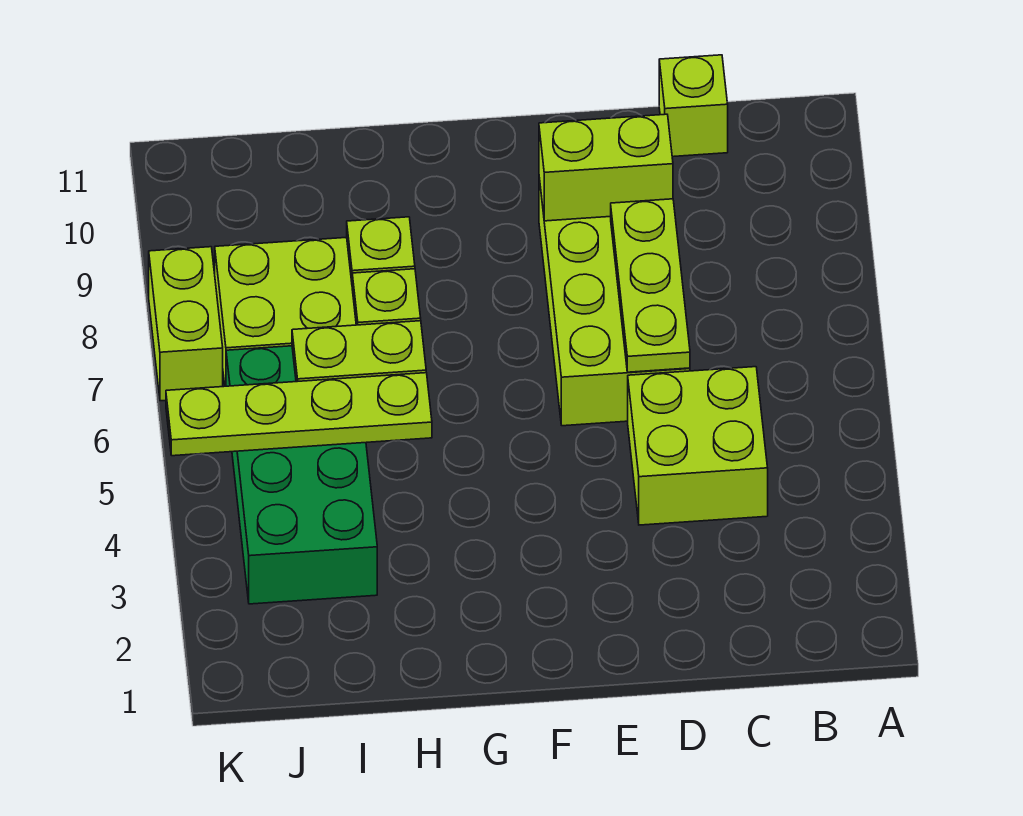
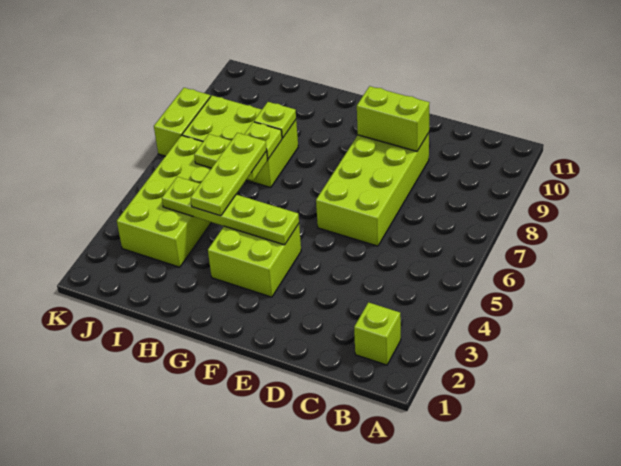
lime 2x2 brick [628,367,768,525] -> lime 2x2 brick moved to [208,224,301,297]
lime 1x1 brick [659,55,728,157] -> lime 1x1 brick moved to [354,302,401,365]
lime 1x3 plate [611,199,690,372] -> lime 1x3 plate moved to [191,133,267,216]
lime 1x4 plate [166,373,432,456] -> lime 1x4 plate moved to [162,177,299,245]
green 2x4 brick [226,346,377,604] -> lime 2x4 brick [117,135,211,267]

